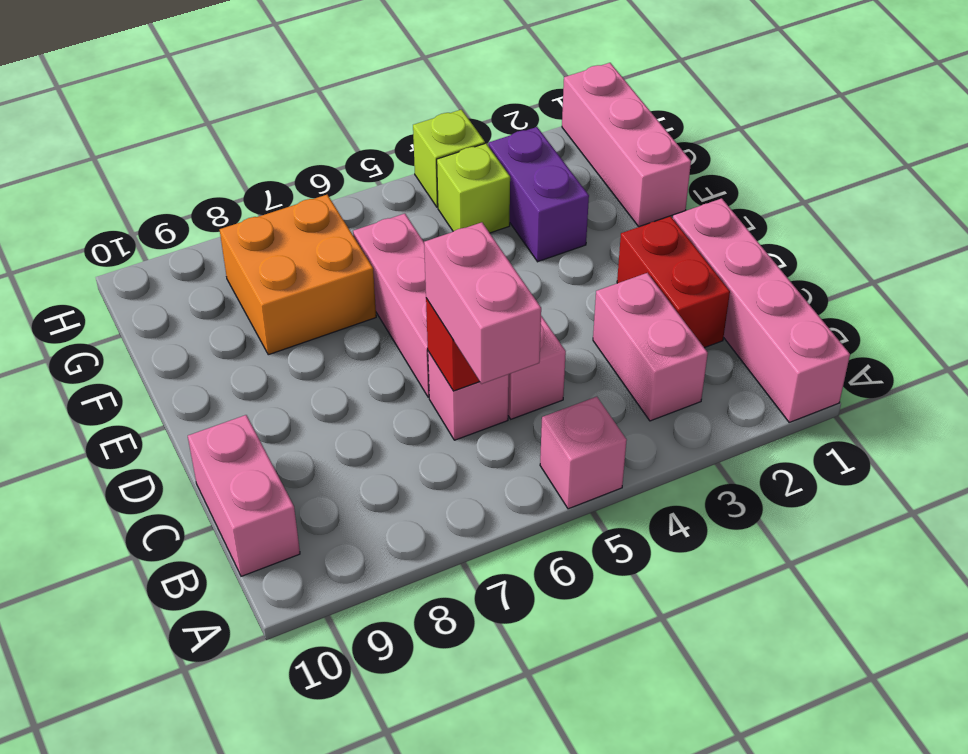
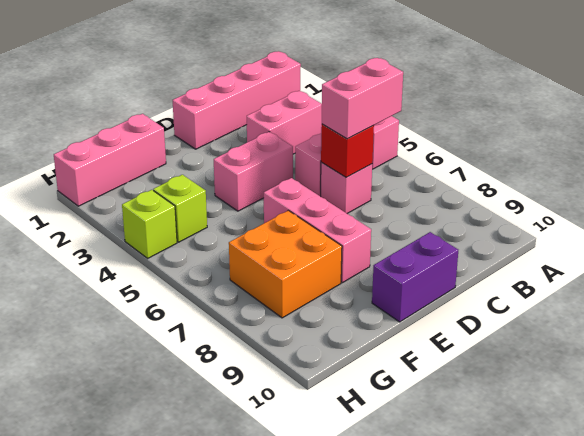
pink 1x2 brick [188,415,300,576] -> pink 1x2 brick moved to [214,132,293,211]
red 1x2 brick [617,216,730,348] -> none
pink 1x3 brick [353,214,429,397] -> pink 1x3 brick turned to [264,178,371,283]
purple 1x2 brick [489,127,589,262] -> purple 1x2 brick moved to [372,232,458,322]

